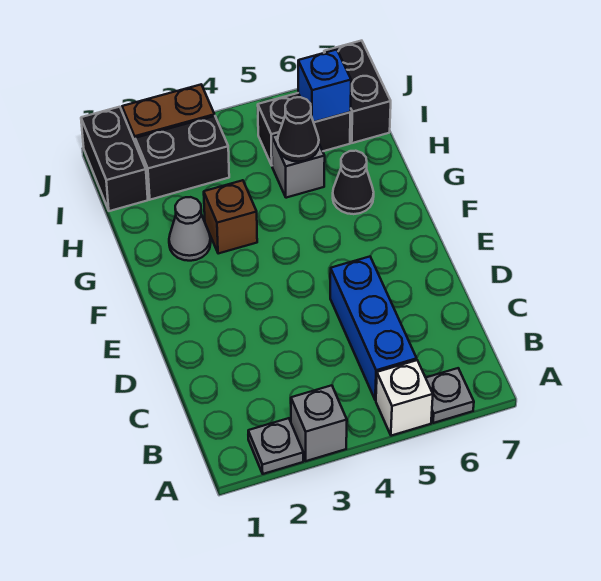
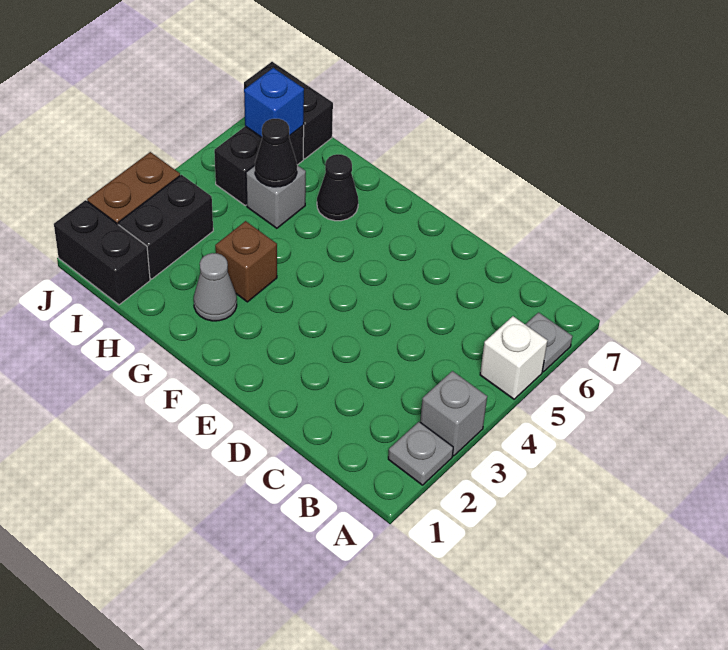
blue 1x3 brick [330,257,417,400] -> none

